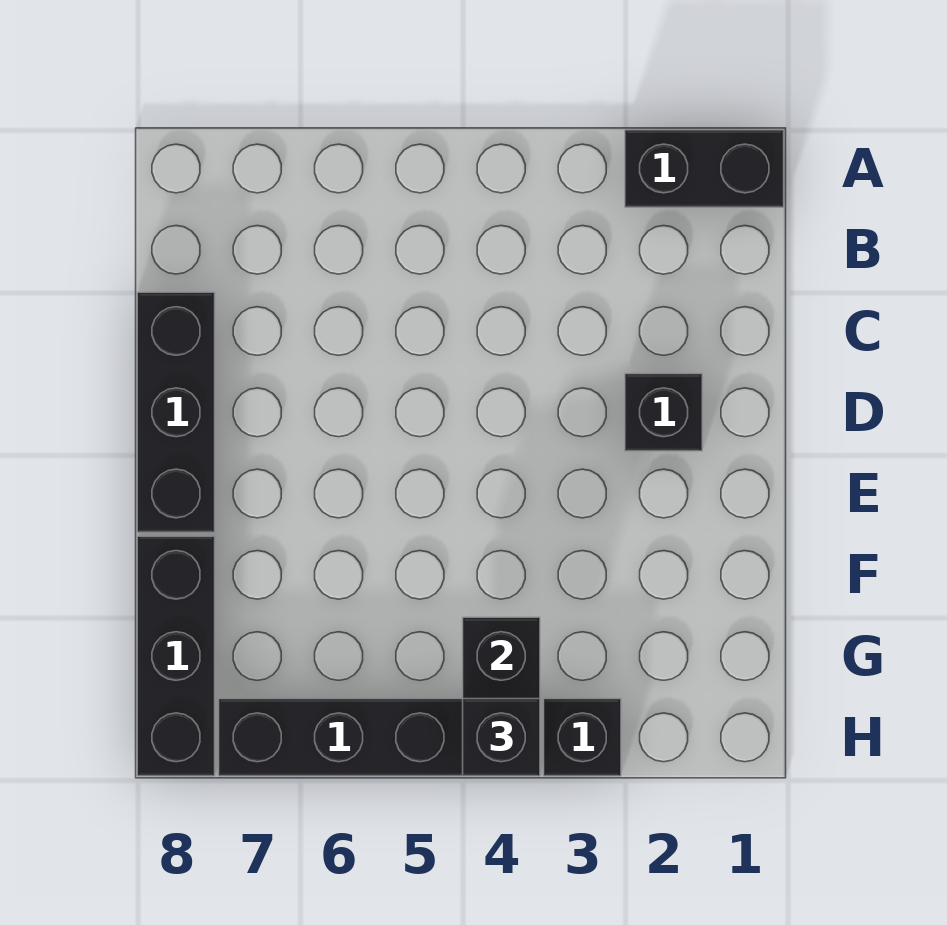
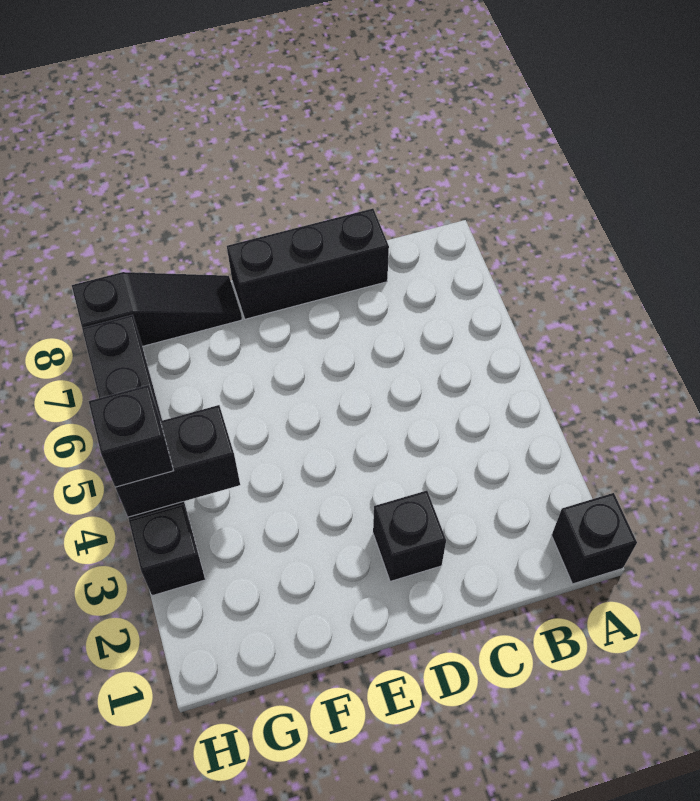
black 1x2 brick [625,130,784,207] -> black 1x1 brick [552,493,637,584]
black 1x3 brick [137,536,215,776] -> black 1x3 slope [72,272,242,346]

